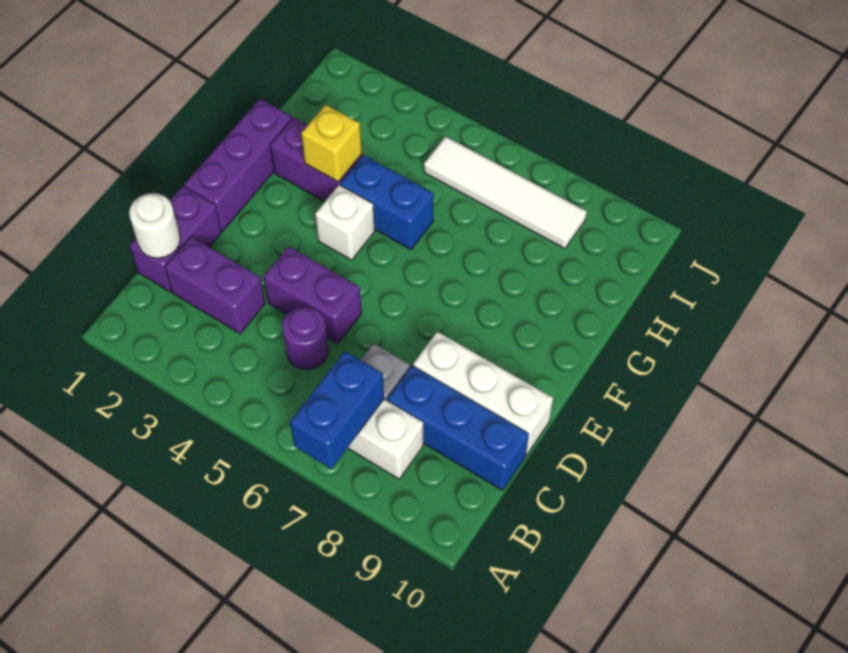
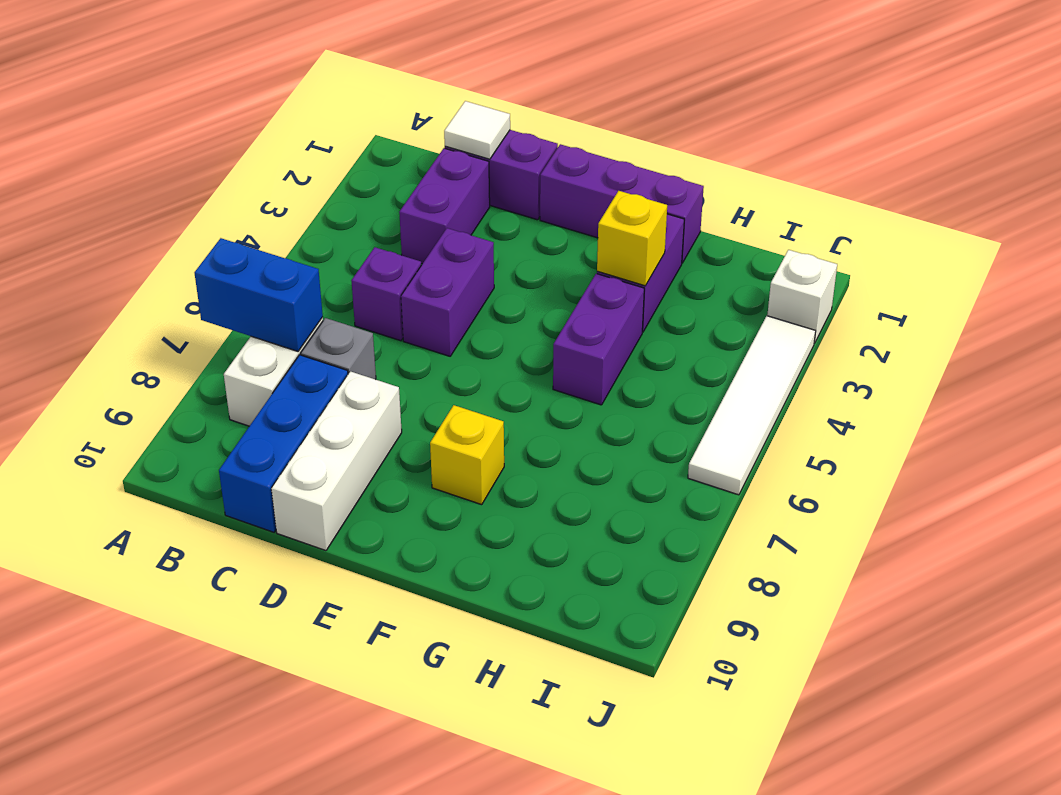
white 1x1 round brick [129,193,180,258] -> white 1x1 tile [444,101,510,159]
purple 1x1 round brick [282,307,328,370] -> purple 1x1 brick [351,247,421,341]
white 1x1 brick [315,185,375,260] -> white 1x1 brick moved to [767,250,837,343]
none -> yellow 1x1 brick [430,405,504,505]
blue 1x2 brick [340,155,434,250] -> purple 1x2 brick [553,274,644,405]
white 1x4 tile [424,136,587,249] -> white 1x4 tile moved to [688,316,816,495]

